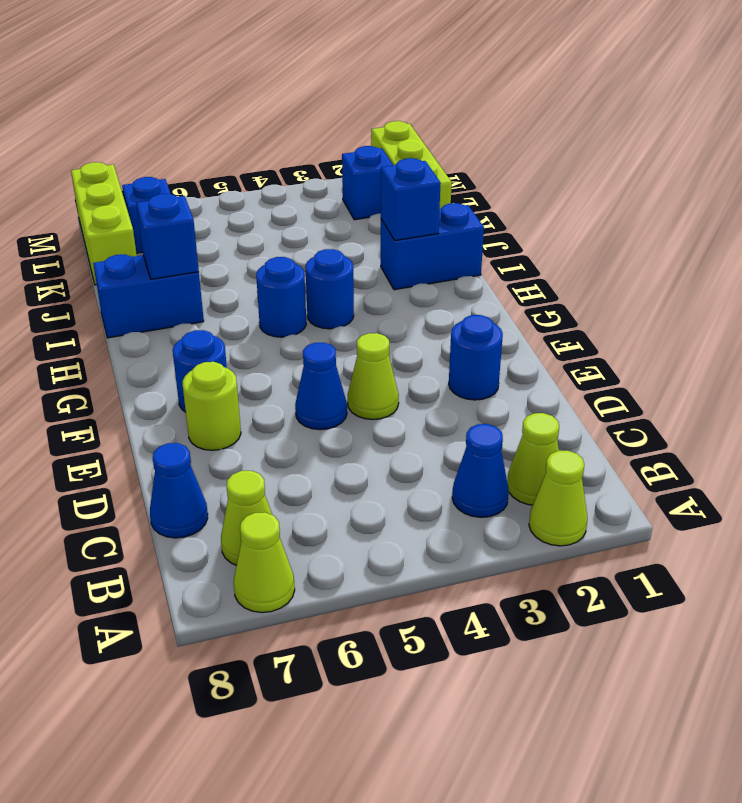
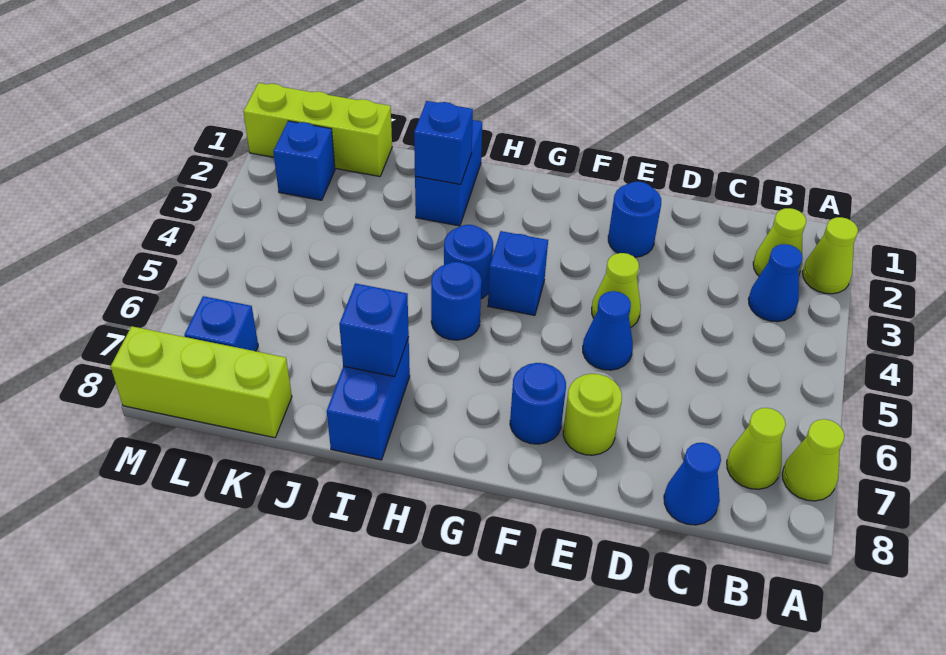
none -> blue 1x1 brick [488,231,548,315]

